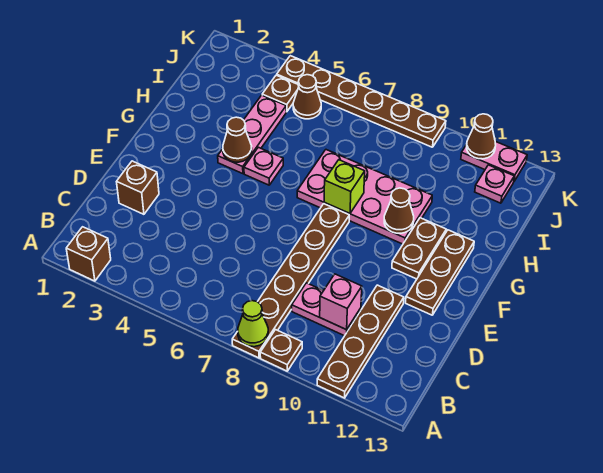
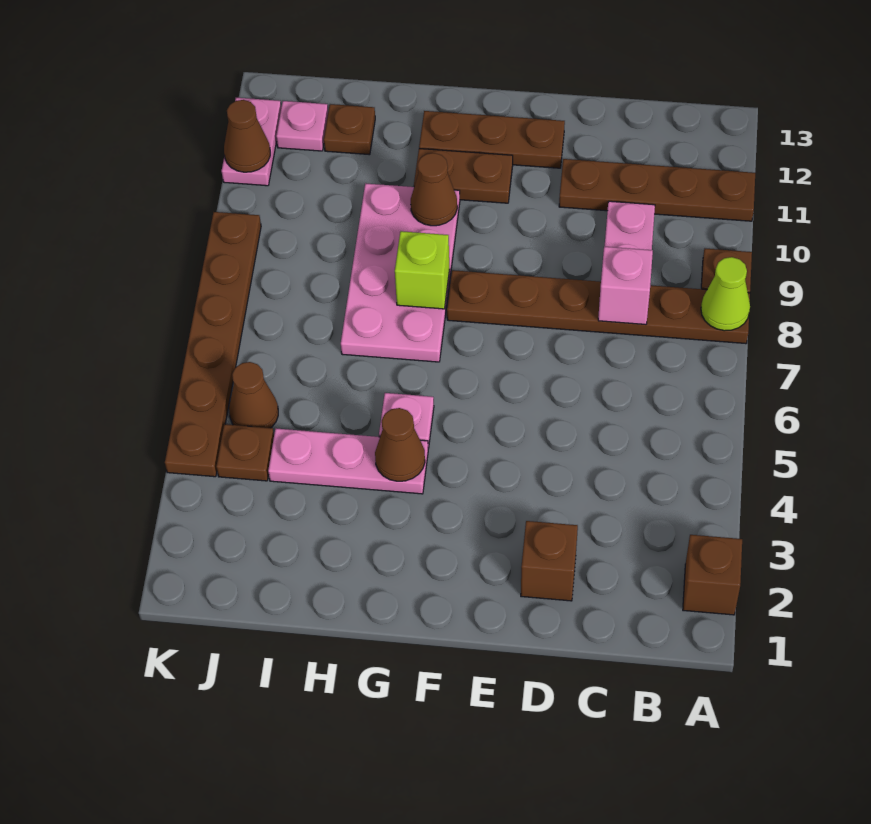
pink 1x1 brick [320,274,362,330] -> pink 1x1 brick moved to [598,247,653,324]
none -> brown 1x1 plate [324,104,375,155]

